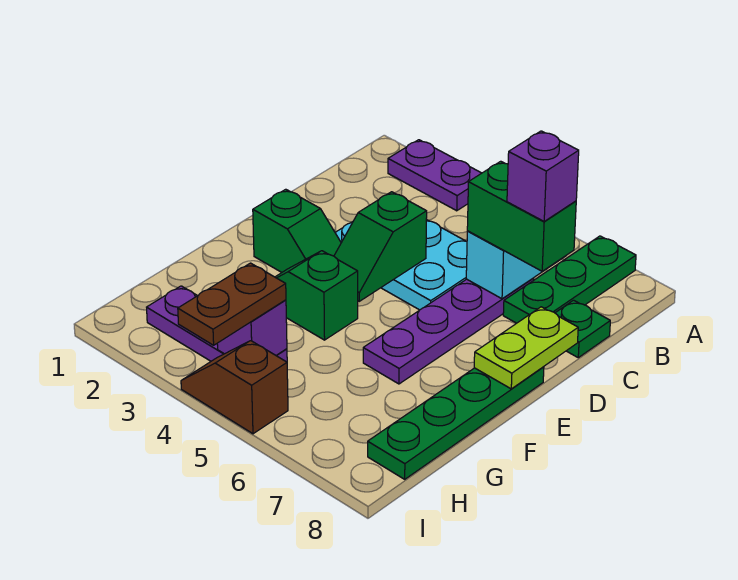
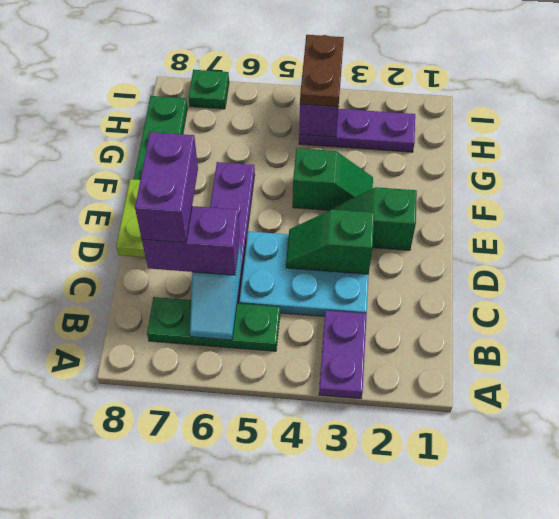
purple 1x2 plate [388,140,481,211] -> purple 1x2 plate turned to [319,311,367,399]
green 1x3 plate [503,236,636,323] -> green 1x3 plate turned to [147,297,280,351]
green 1x2 brick [467,161,576,271] -> purple 1x2 brick [142,206,240,275]
purple 1x1 brick [507,131,579,222] -> purple 1x2 brick [135,132,198,243]
green 1x1 plate [556,300,610,358] -> green 1x1 plate moved to [188,70,229,109]
green 1x2 slope [334,192,427,301] -> green 1x2 slope turned to [286,209,374,274]
brown 1x2 slope [181,341,288,434] -> none

